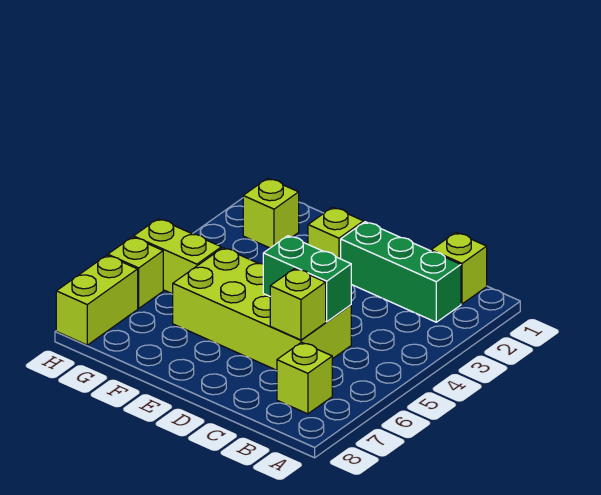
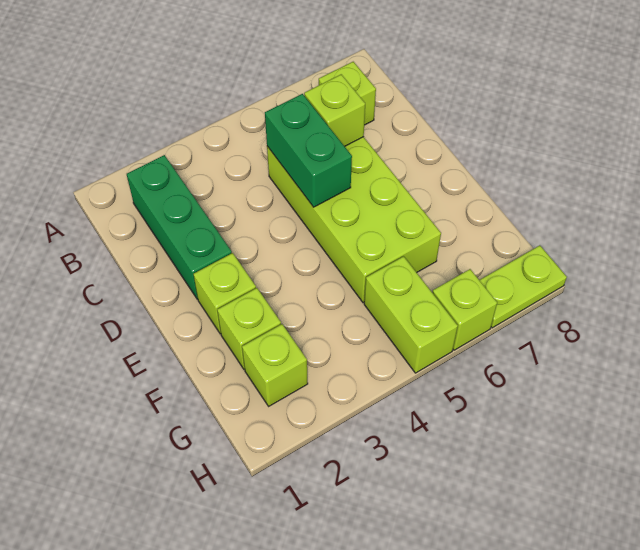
lime 1x1 brick [431,232,487,304] -> lime 1x1 brick moved to [217,288,281,369]
lime 1x2 brick [56,255,138,345] -> lime 1x2 plate [480,245,567,328]

